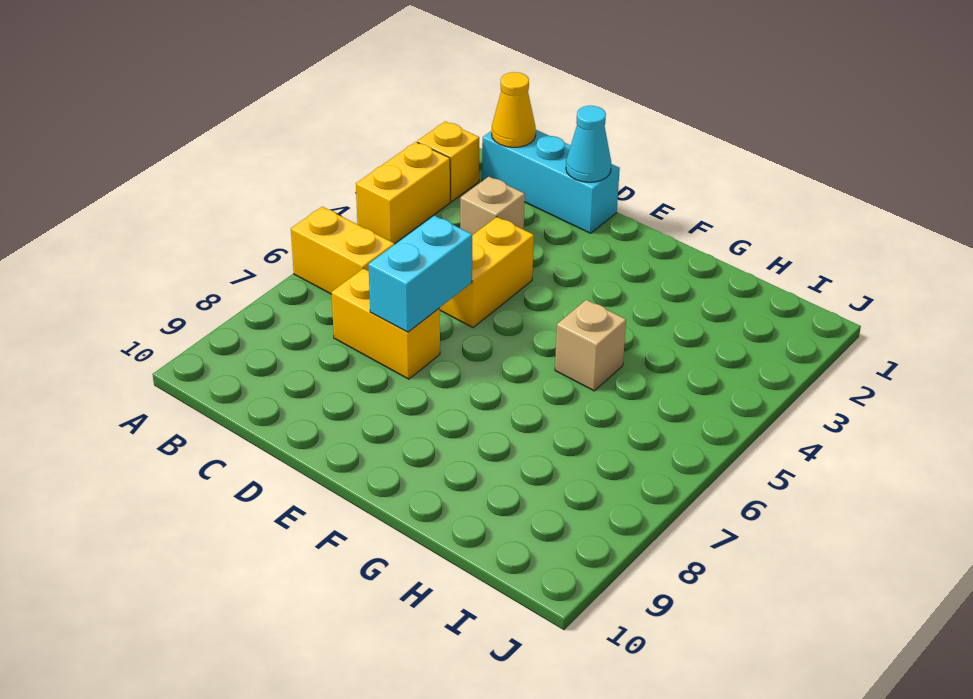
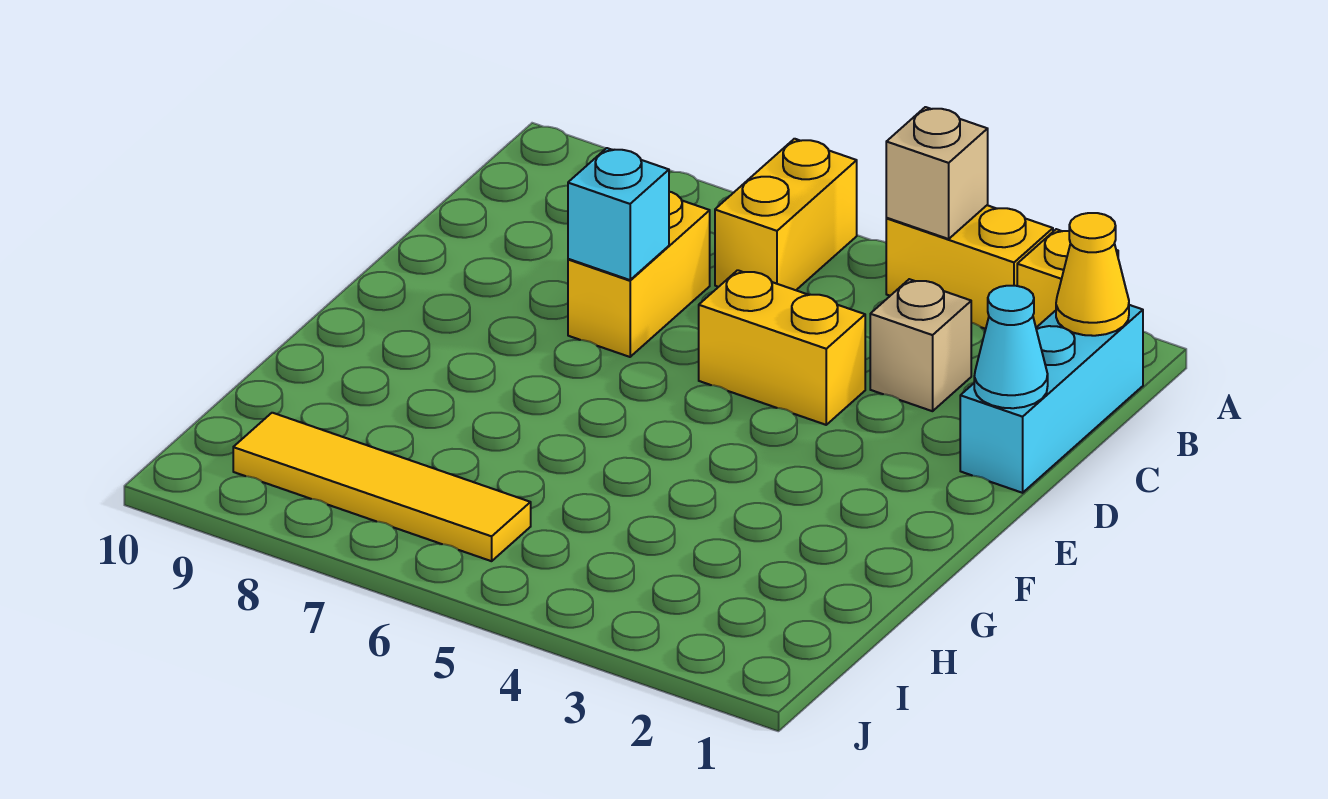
cyan 1x2 brick [368,216,472,332] -> cyan 1x1 brick [568,148,669,280]
tan 1x1 brick [555,300,626,391] -> tan 1x1 brick moved to [886,107,988,239]
none -> yellow 1x4 tile [233,413,531,561]

